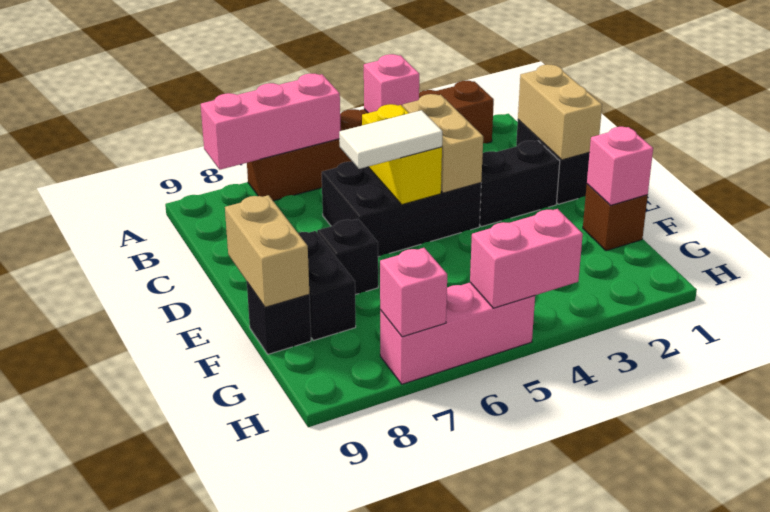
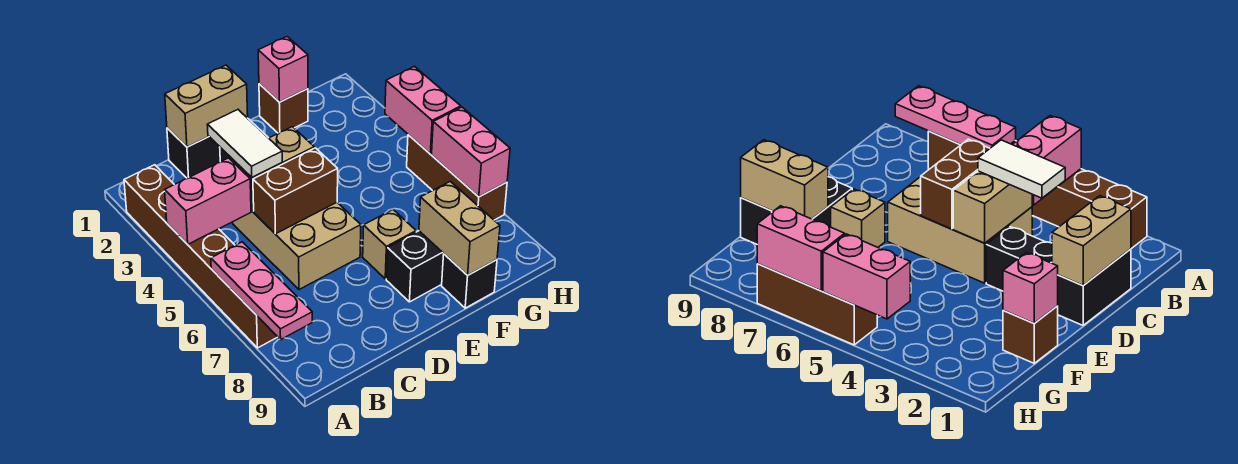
pink 1x1 brick [364,54,419,113] -> pink 1x2 brick [165,158,251,244]
pink 1x3 brick [201,74,340,170] -> pink 1x3 plate [211,242,312,339]
black 2x3 brick [322,162,481,257] -> tan 2x3 brick [232,203,361,290]
yellow 1x2 brick [362,104,442,205] -> brown 1x2 brick [253,148,338,234]
white 1x2 tile [339,110,442,169] -> white 1x2 tile moved to [207,110,282,177]
black 1x1 brick [317,219,378,295] -> tan 1x1 brick [363,210,416,279]
tan 1x2 brick [225,195,309,307] -> tan 1x2 brick turned to [419,181,500,275]
pink 1x3 brick [380,283,535,384] -> brown 1x3 brick [407,135,507,220]
pink 1x1 brick [380,248,447,337] -> pink 1x2 brick [432,107,510,197]

